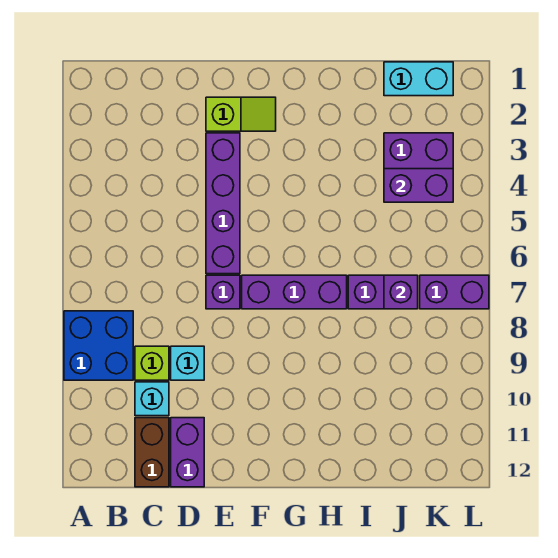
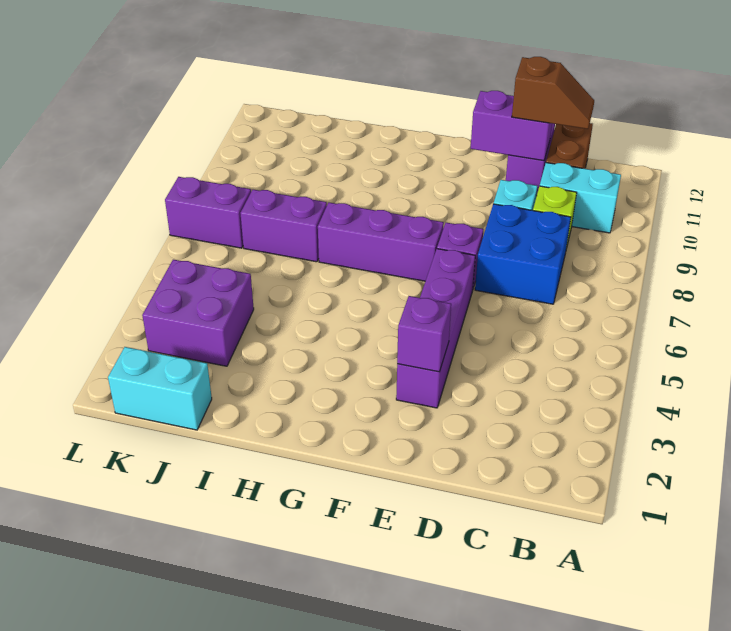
blue 2x2 brick [64,311,133,380] -> blue 2x2 brick moved to [475,204,571,304]
cyan 1x1 brick [135,382,169,416] -> cyan 1x2 brick [540,163,621,233]
none -> brown 1x2 slope [512,57,594,129]
lime 1x2 slope [206,97,276,131] -> none
purple 1x2 brick [384,169,453,202] -> purple 1x2 brick moved to [471,91,552,161]
purple 1x1 brick [384,275,418,309] -> purple 1x1 brick moved to [397,296,451,372]

